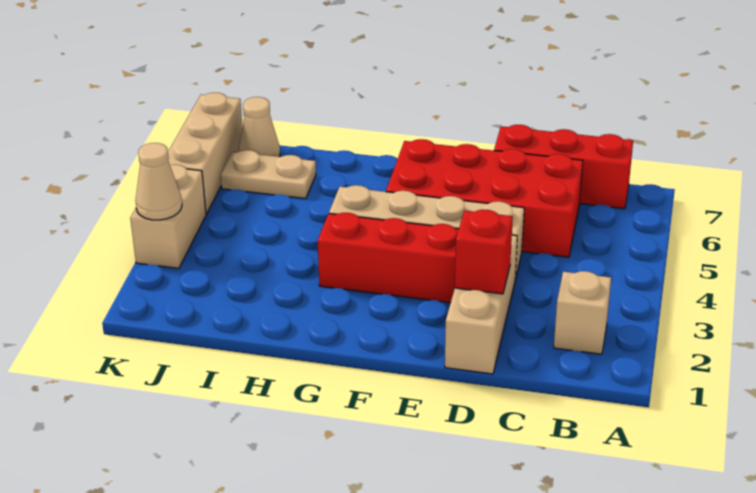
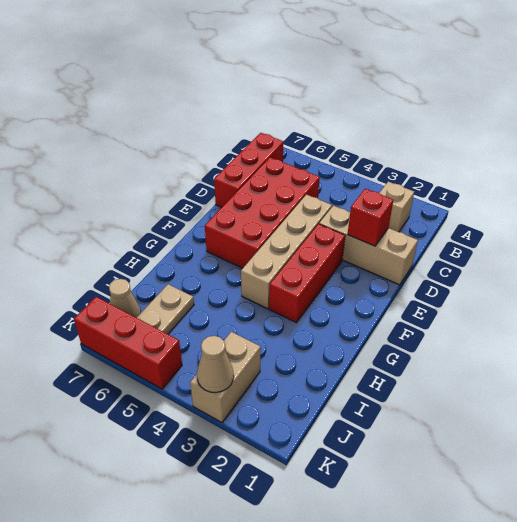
tan 1x2 brick [130,165,206,269] -> tan 1x2 brick turned to [190,332,261,422]
tan 1x3 brick [168,93,242,214] -> red 1x3 brick [74,297,182,389]

